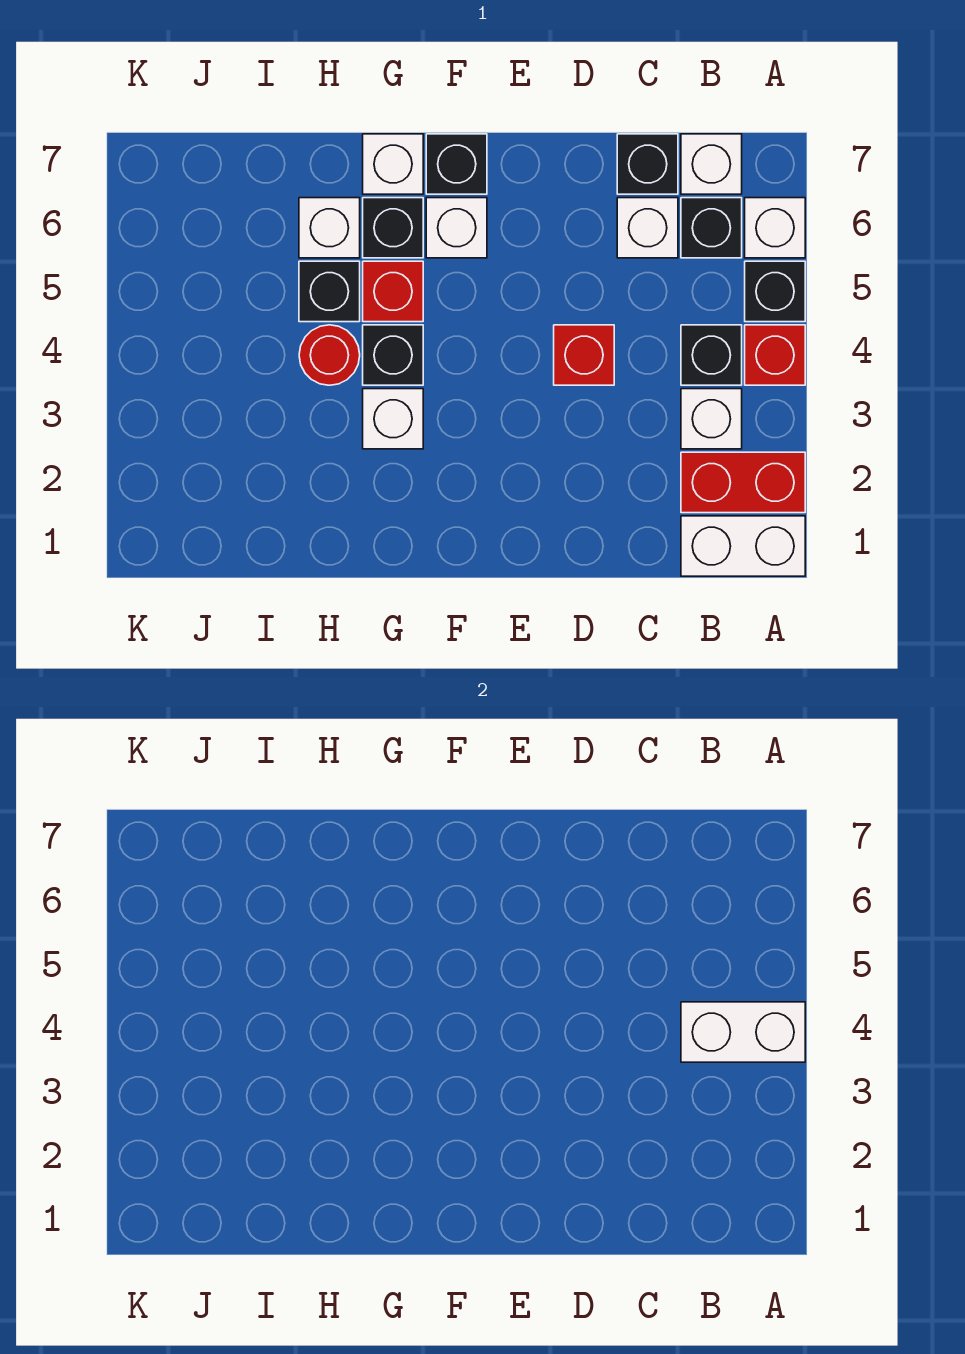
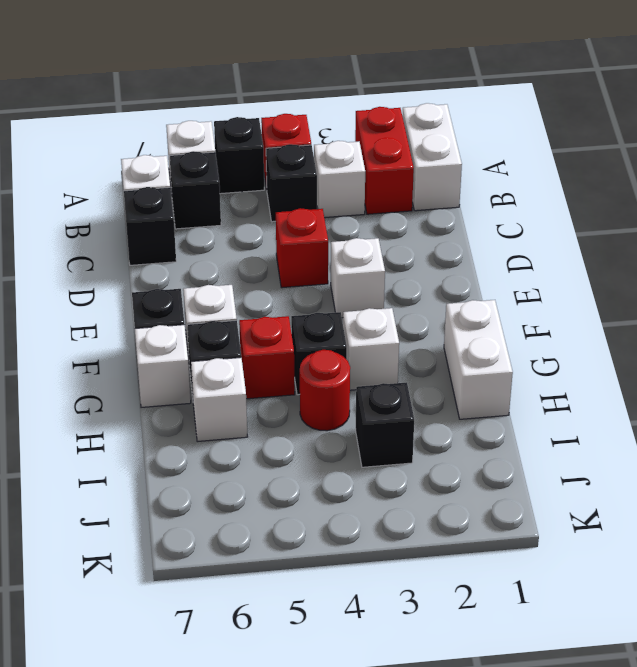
white 1x2 brick [681,1002,805,1062] -> white 1x2 brick moved to [444,300,513,419]
white 1x1 brick [617,198,678,258] -> white 1x1 brick moved to [331,238,385,318]
black 1x1 brick [299,261,360,322] -> black 1x1 brick moved to [356,382,414,467]

